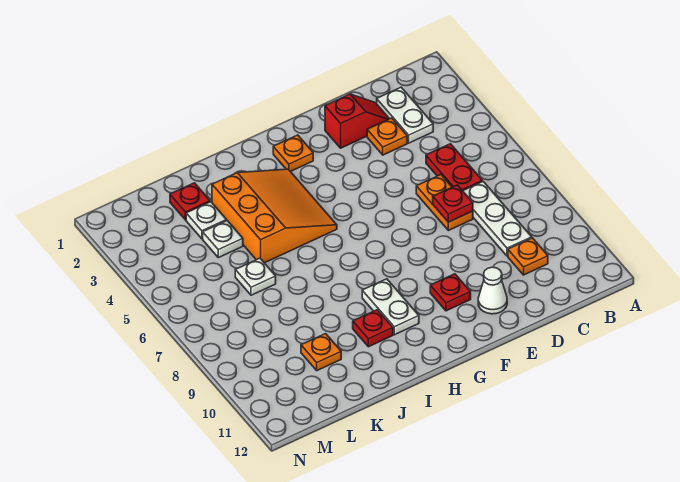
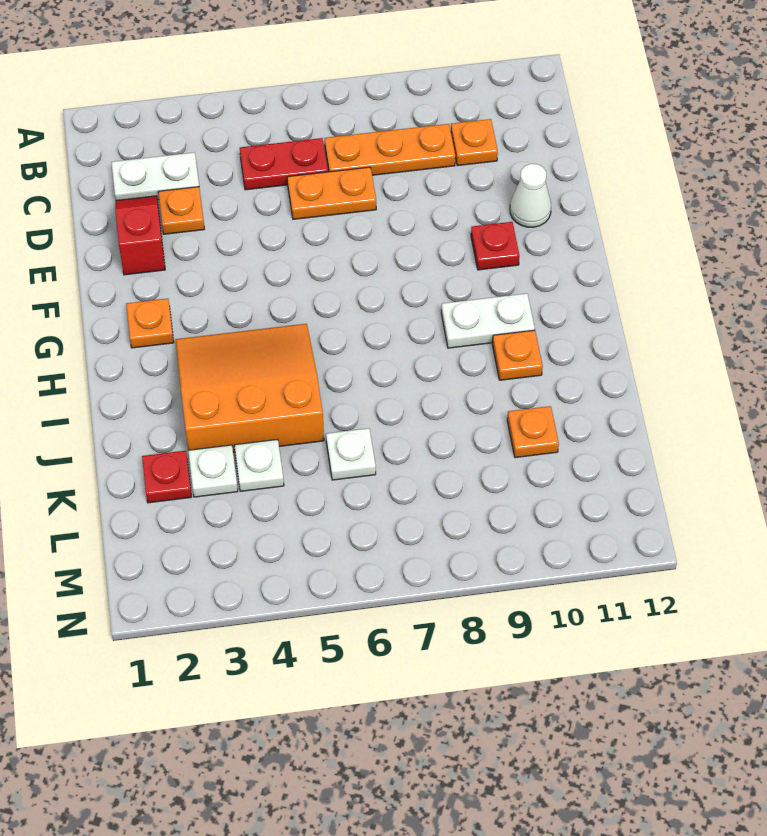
white 1x3 plate [463,181,532,256] -> orange 1x3 plate [325,124,455,175]
red 1x1 plate [433,185,473,222] -> none
red 1x1 plate [353,310,393,347] -> orange 1x1 plate [492,330,543,380]

